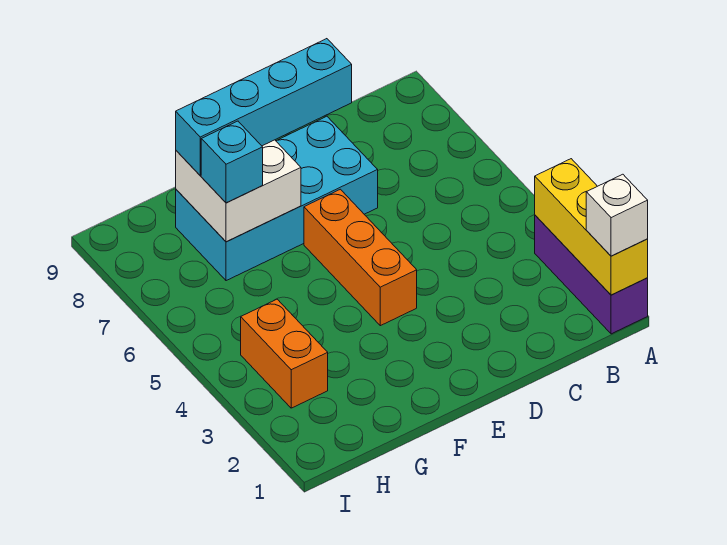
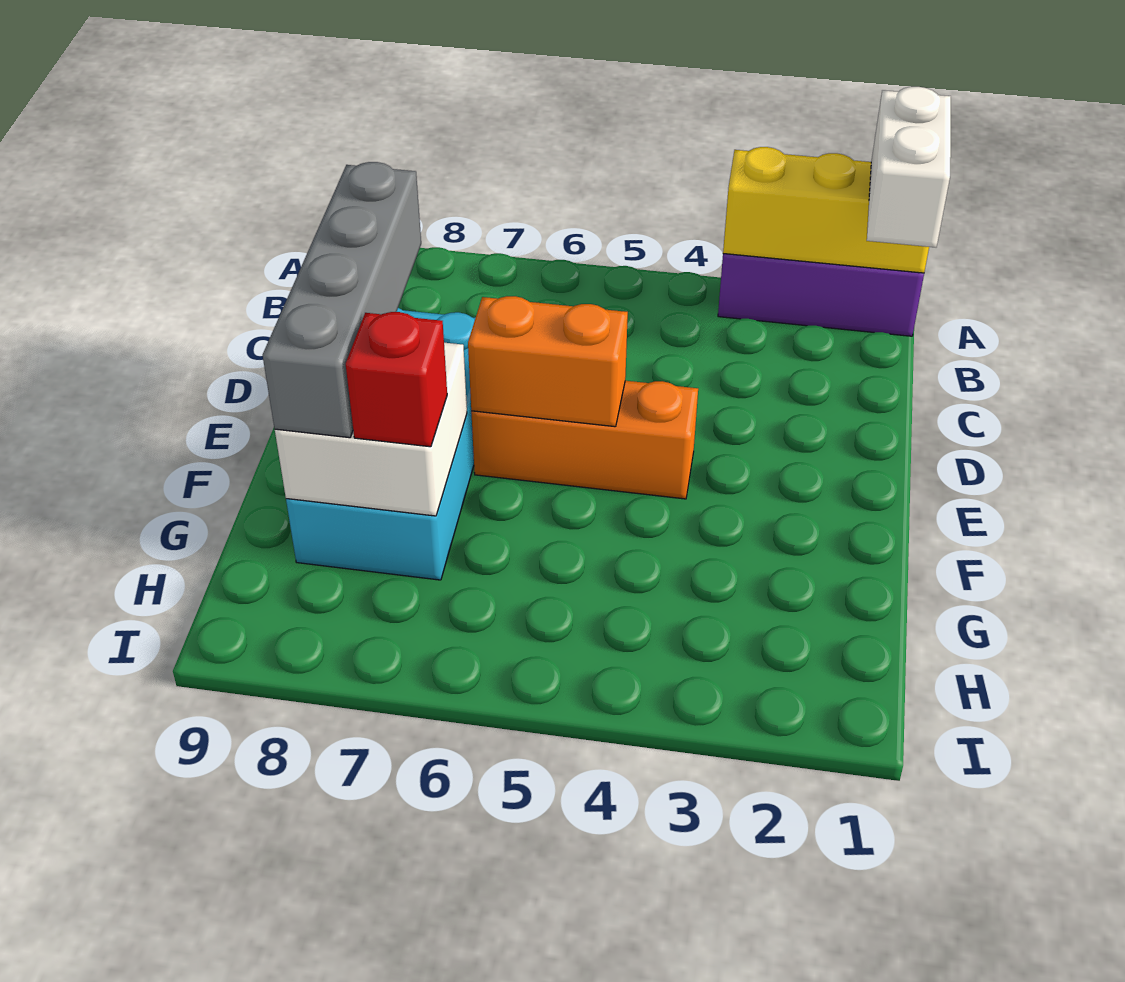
white 1x1 brick [586,174,648,256] -> white 1x2 brick [867,87,951,247]
cyan 1x4 brick [176,39,352,175] -> grey 1x4 brick [263,162,421,438]
cyan 1x1 brick [201,121,263,203] -> red 1x1 brick [346,312,447,447]
orange 1x2 brick [241,299,328,408] -> orange 1x2 brick moved to [468,296,628,427]

